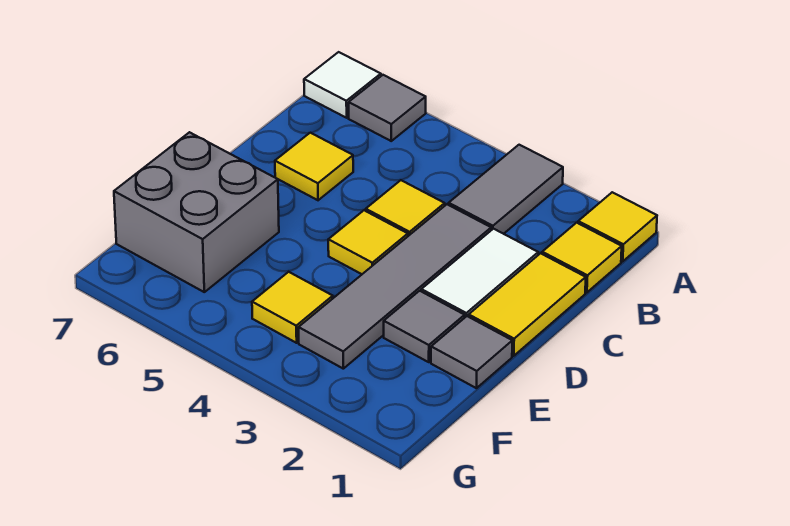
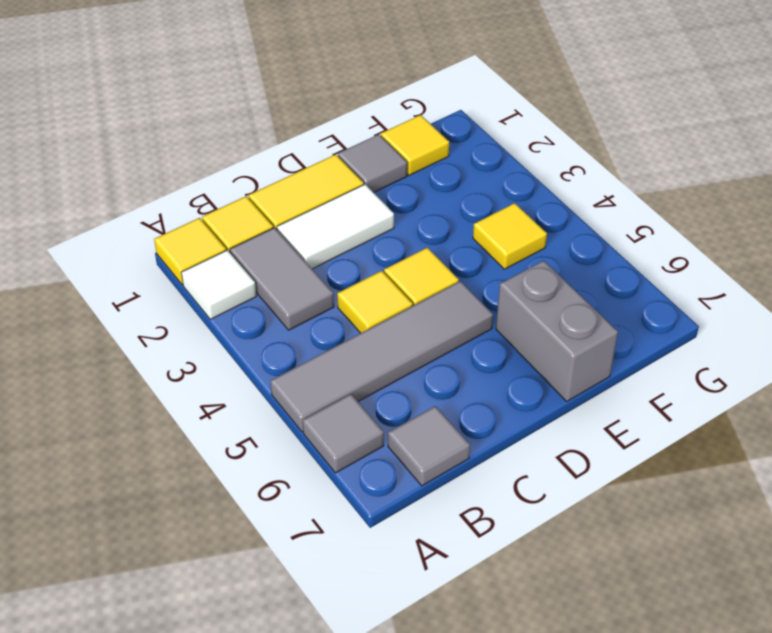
grey 1x2 tile [449,145,563,234] -> grey 1x2 tile turned to [230,228,334,330]
white 1x1 tile [304,52,381,118] -> white 1x1 tile moved to [181,250,256,319]
grey 1x4 tile [299,204,491,369] -> grey 1x4 tile moved to [270,281,493,432]
yellow 1x1 tile [275,133,353,200] -> yellow 1x1 tile moved to [381,115,449,175]
grey 1x1 tile [384,291,465,362] -> grey 1x1 tile moved to [388,406,470,486]
grey 2x2 brick [114,132,279,292] -> grey 1x2 brick [496,261,618,401]

